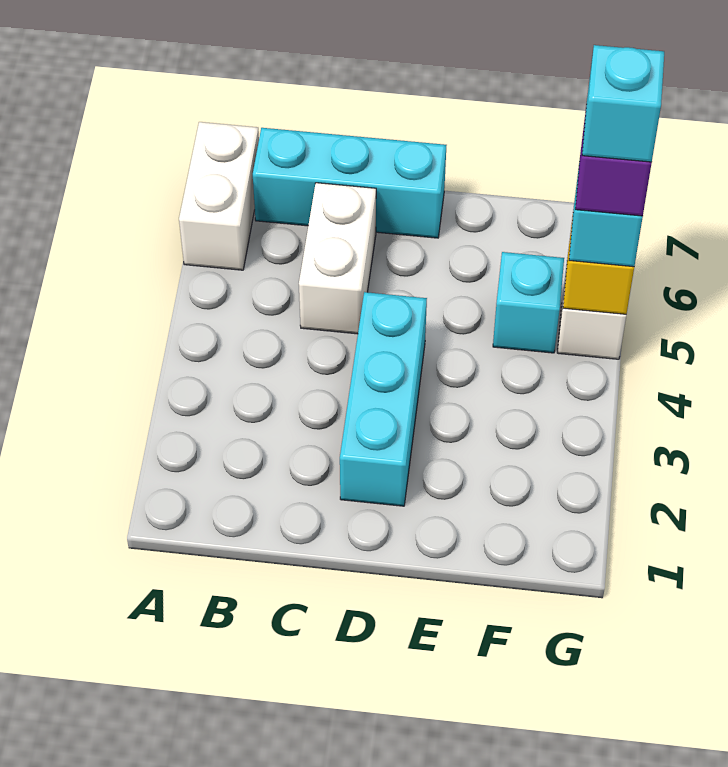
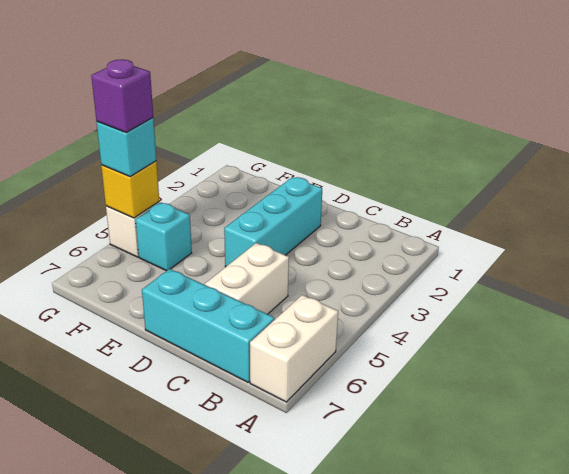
cyan 1x1 brick [582,45,664,162] -> none

